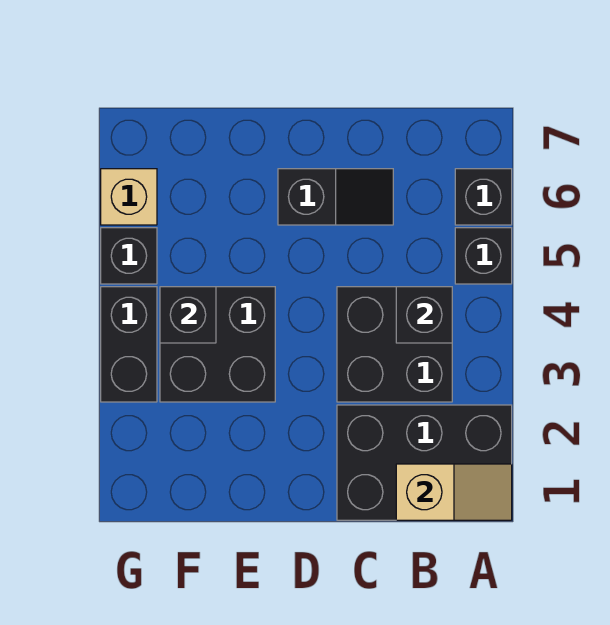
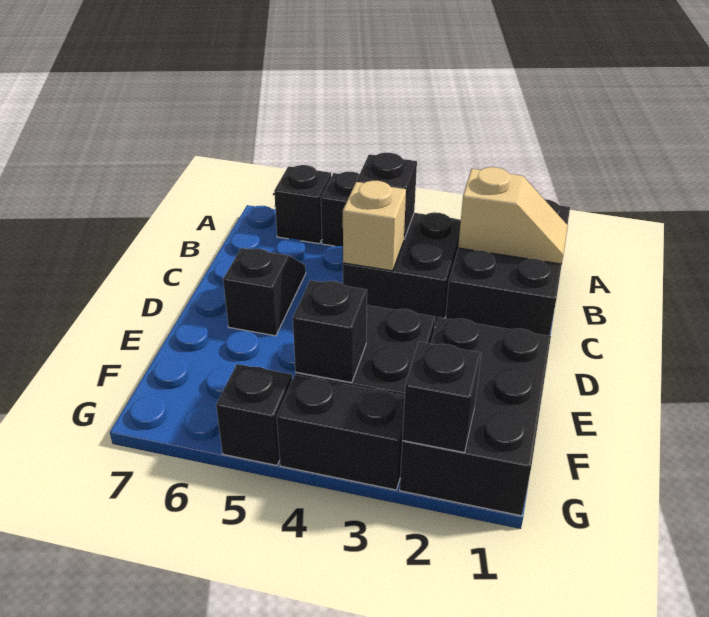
tan 1x2 slope [396,464,512,520] -> tan 1x2 slope turned to [458,167,568,264]
none -> black 2x3 brick [400,317,551,516]
none -> black 1x1 brick [402,342,481,453]
tan 1x1 brick [101,169,157,225] -> tan 1x1 brick moved to [343,181,406,271]

